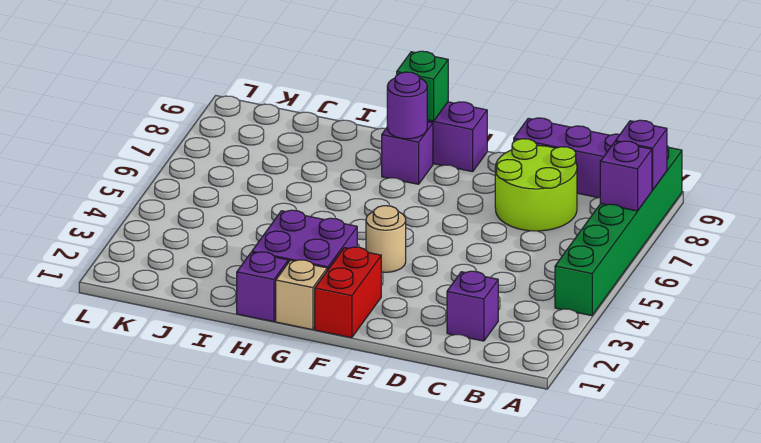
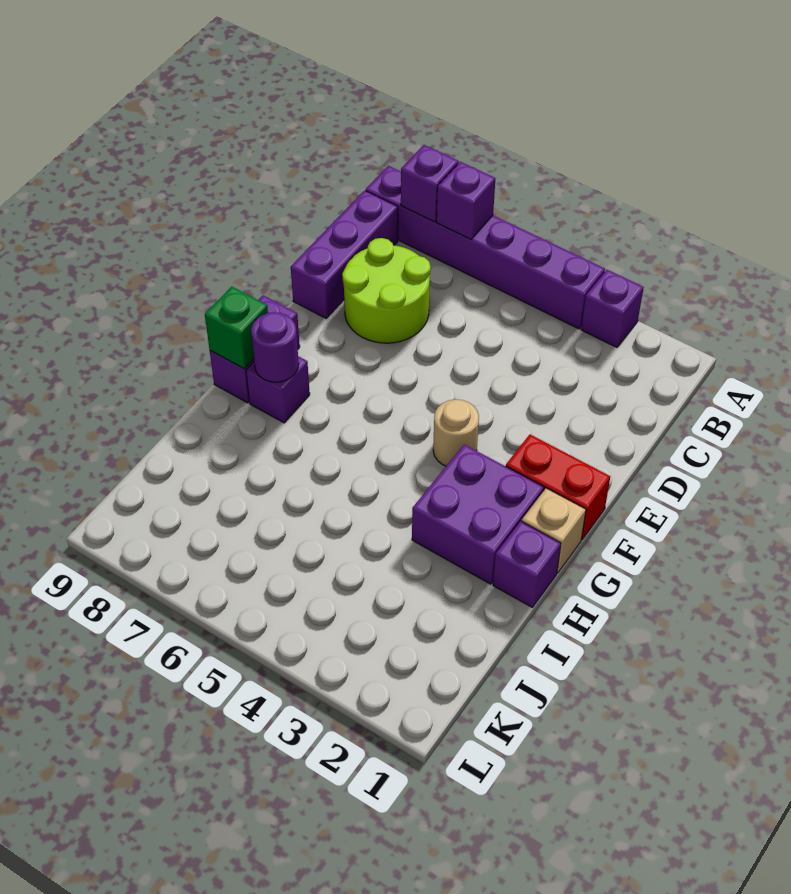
green 1x6 brick [555,146,682,316] -> purple 1x6 brick [366,166,605,329]
purple 1x1 brick [447,271,498,341] -> purple 1x1 brick moved to [581,270,644,347]

